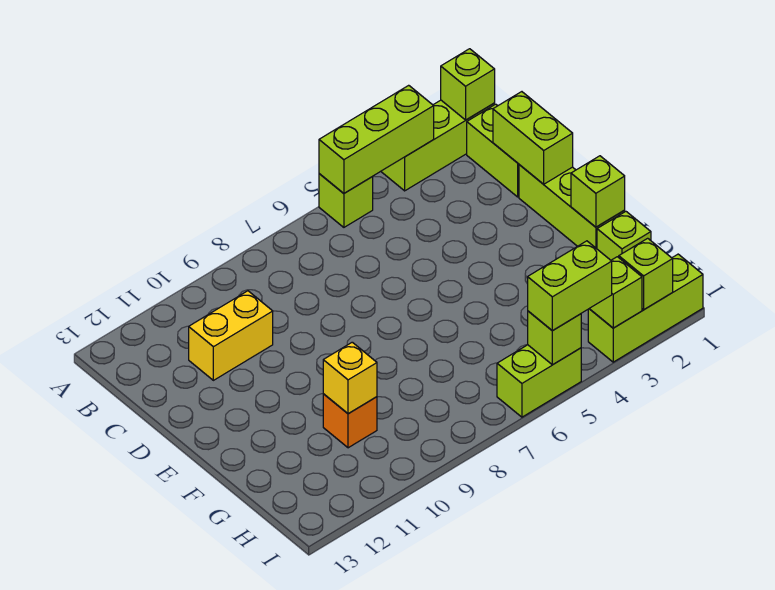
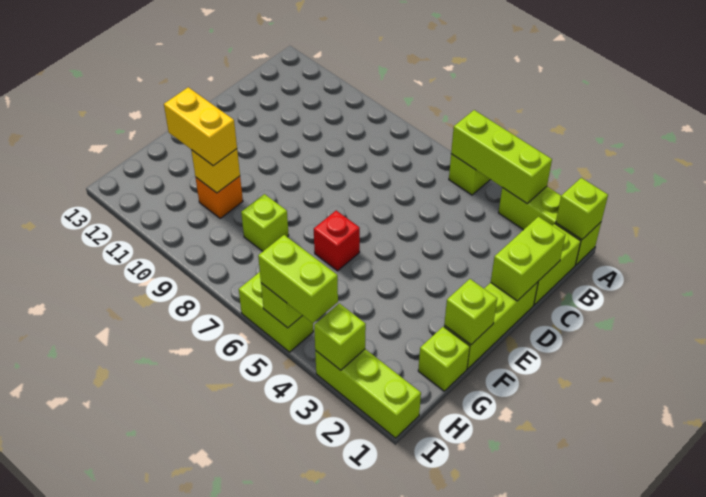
yellow 1x2 brick [189,291,273,380] -> yellow 1x2 brick moved to [164,87,237,166]
none -> red 1x1 brick [314,211,360,271]
lime 1x1 brick [619,238,673,310] -> lime 1x1 brick moved to [241,194,289,251]

